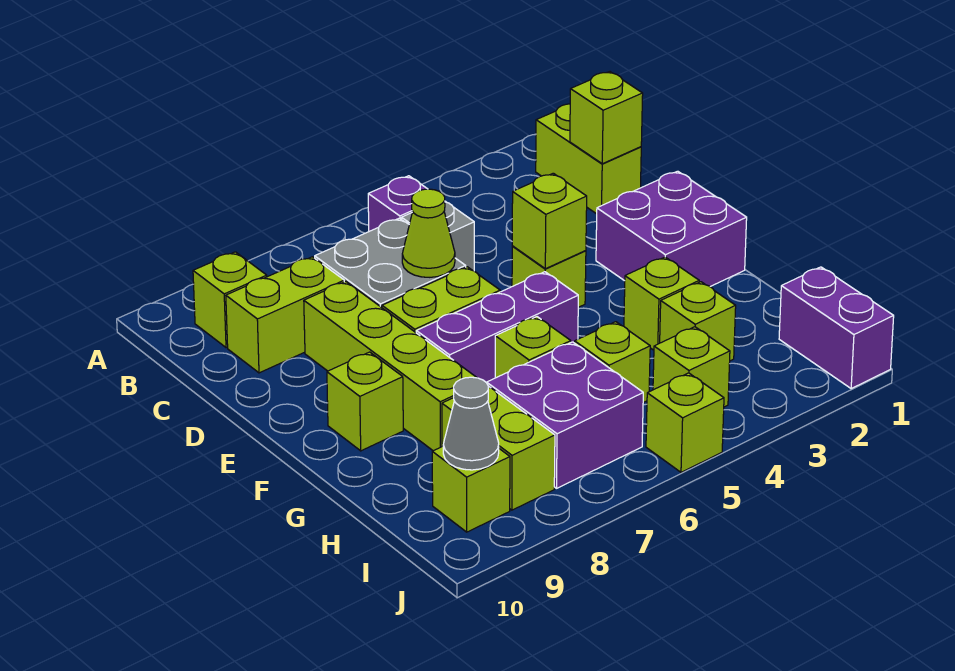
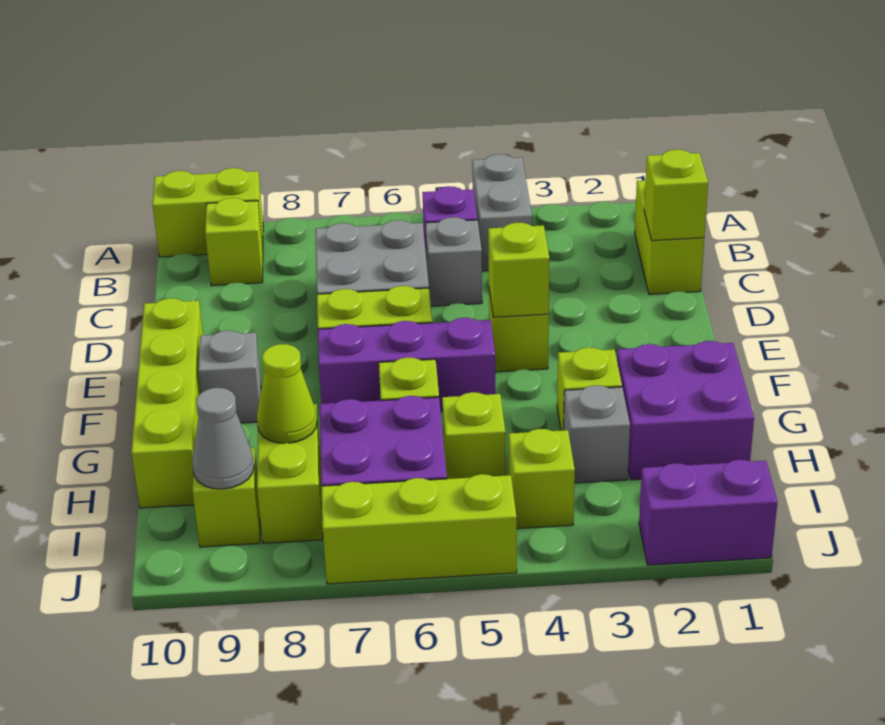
none -> grey 1x2 brick [472,154,532,271]
lime 1x2 brick [226,257,344,373] -> lime 1x2 brick moved to [153,168,263,257]
lime 1x1 cone [402,189,455,277] -> lime 1x1 cone moved to [257,344,317,443]
lime 1x4 brick [304,282,477,451] -> lime 1x4 brick moved to [131,298,203,508]
purple 2x2 brick [596,171,747,286] -> purple 2x2 brick moved to [617,341,754,480]
lime 1x1 brick [327,352,403,451] -> grey 1x1 brick [198,331,261,423]
lime 1x1 brick [660,282,736,361] -> grey 1x1 brick [564,385,630,483]
purple 1x2 brick [779,267,894,388] -> purple 1x2 brick turned to [639,460,777,565]
lime 1x1 brick [646,373,724,472] -> lime 1x3 brick [322,474,517,584]

